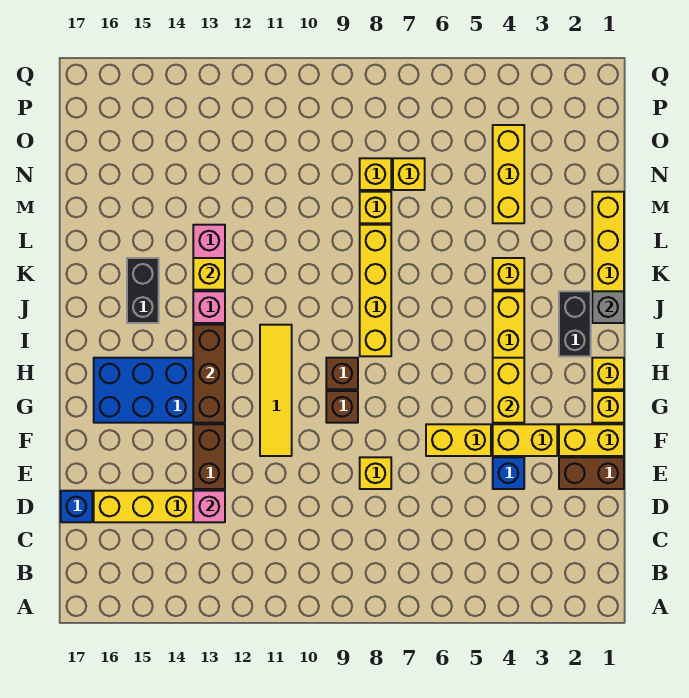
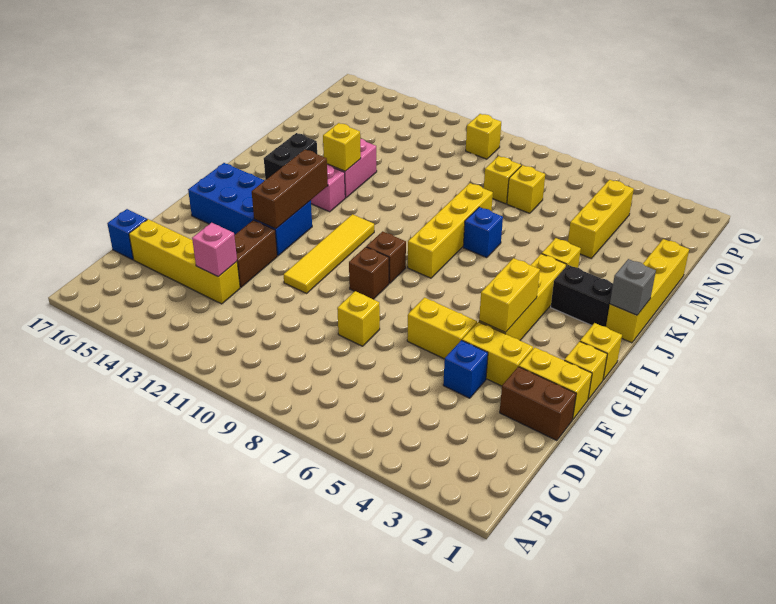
black 1x2 brick [559,291,591,356] -> black 1x2 brick turned to [551,265,613,327]
none -> blue 1x1 brick [463,207,503,258]
yellow 1x1 brick [360,192,391,223] -> yellow 1x1 brick moved to [466,114,501,159]

